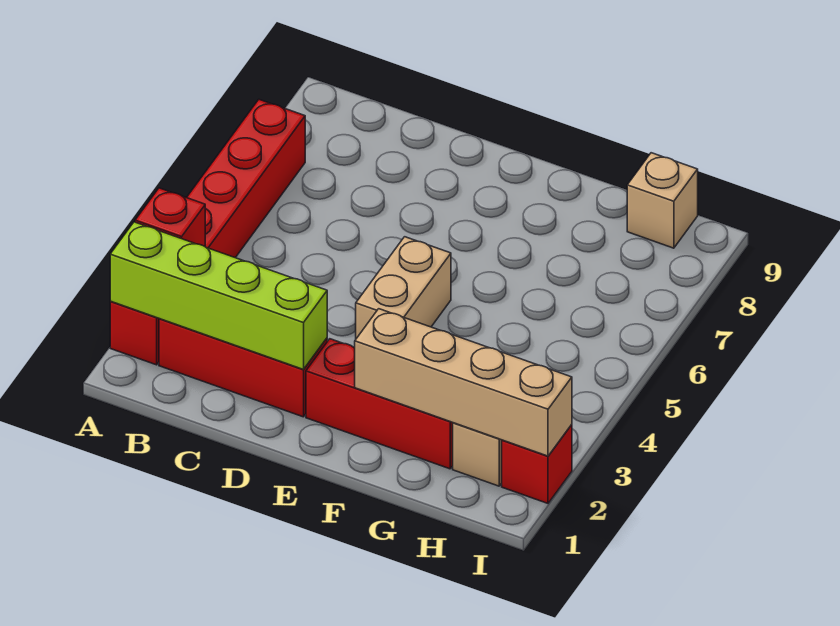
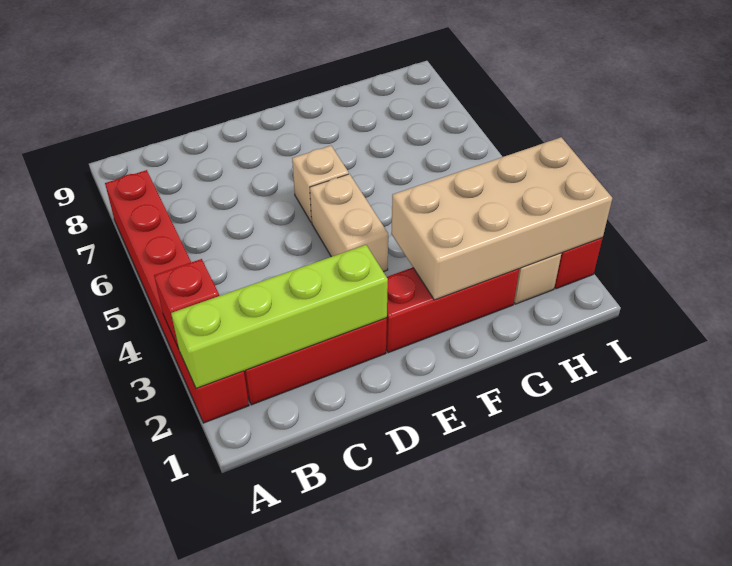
tan 1x4 brick [355,309,572,456] -> tan 2x4 brick [391,137,612,300]
tan 1x1 brick [627,153,698,248] -> tan 1x1 brick moved to [292,146,349,223]

